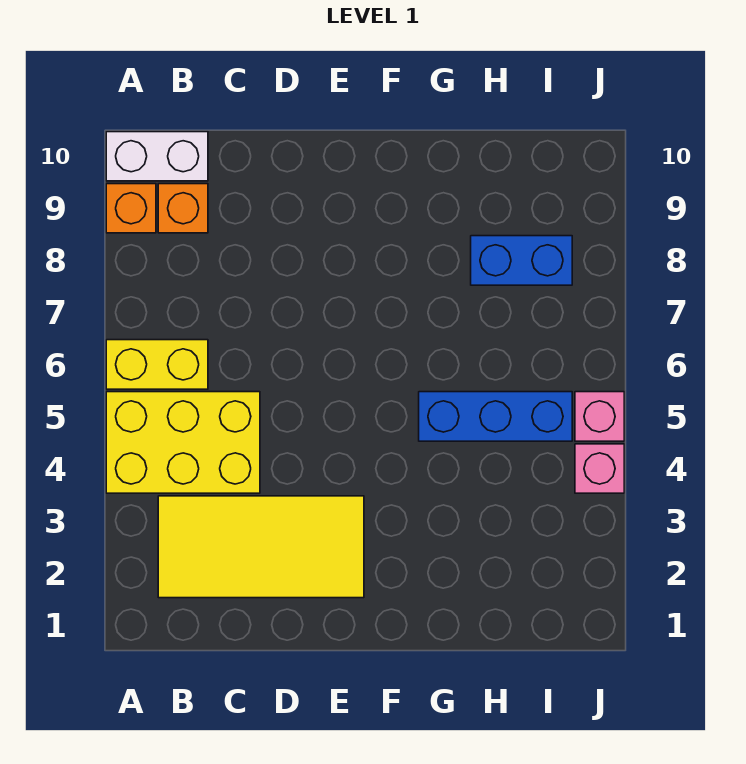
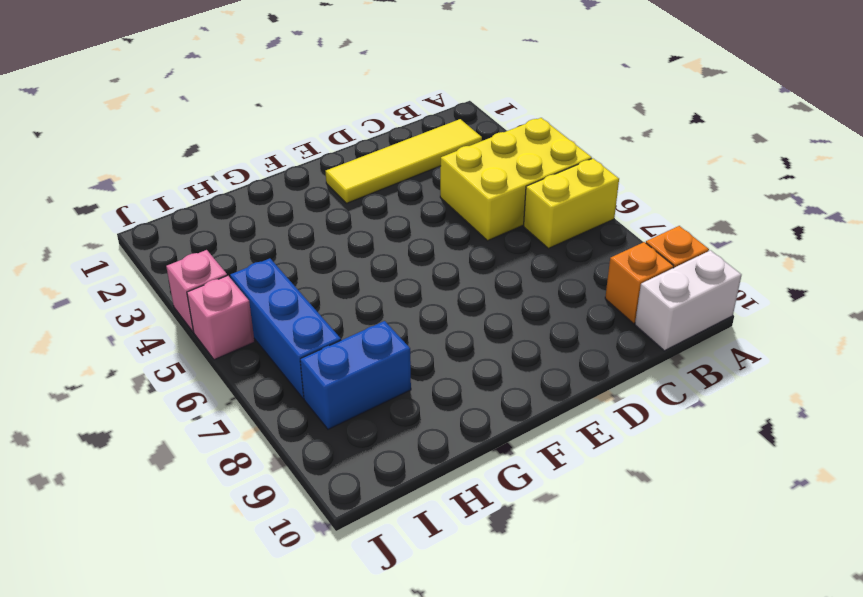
yellow 2x4 tile [158,496,364,598] -> yellow 1x4 tile [325,119,482,203]
blue 1x3 brick [419,392,572,441] -> blue 1x3 brick turned to [230,258,341,399]

